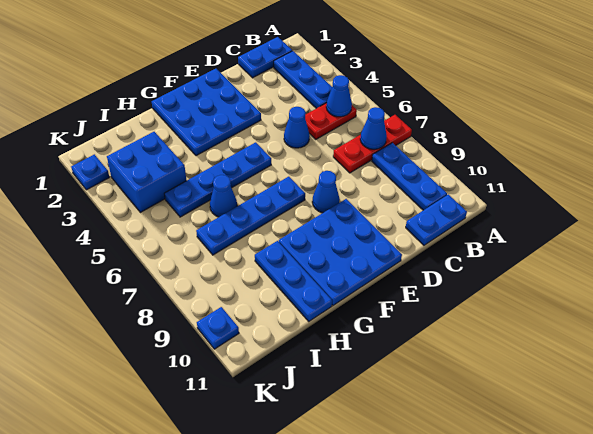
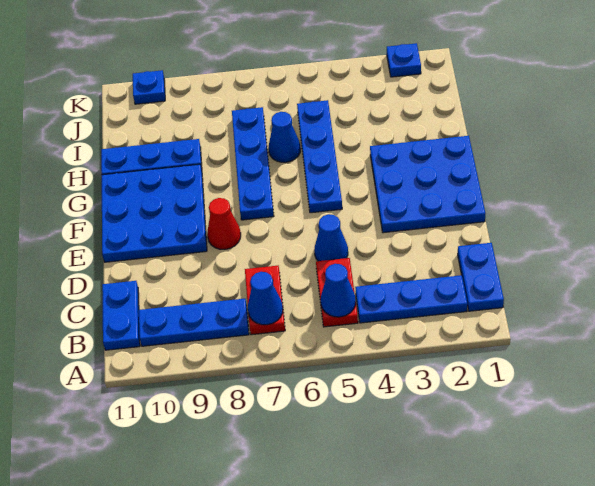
red 1x3 plate [333,115,412,173] -> red 1x2 plate [245,266,285,335]
blue 1x1 cone [312,171,340,213] -> red 1x1 cone [207,198,241,249]
blue 2x2 brick [107,132,186,212] -> none

